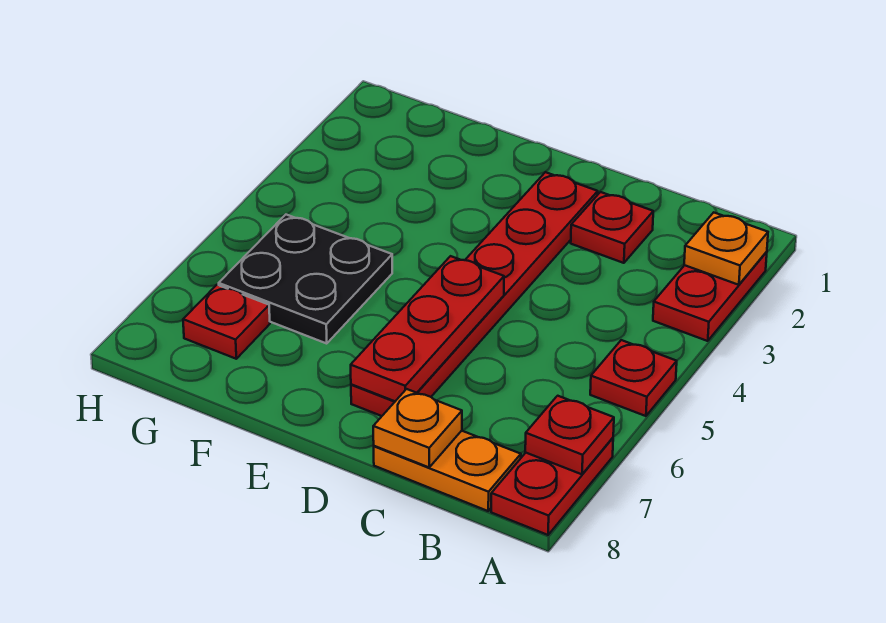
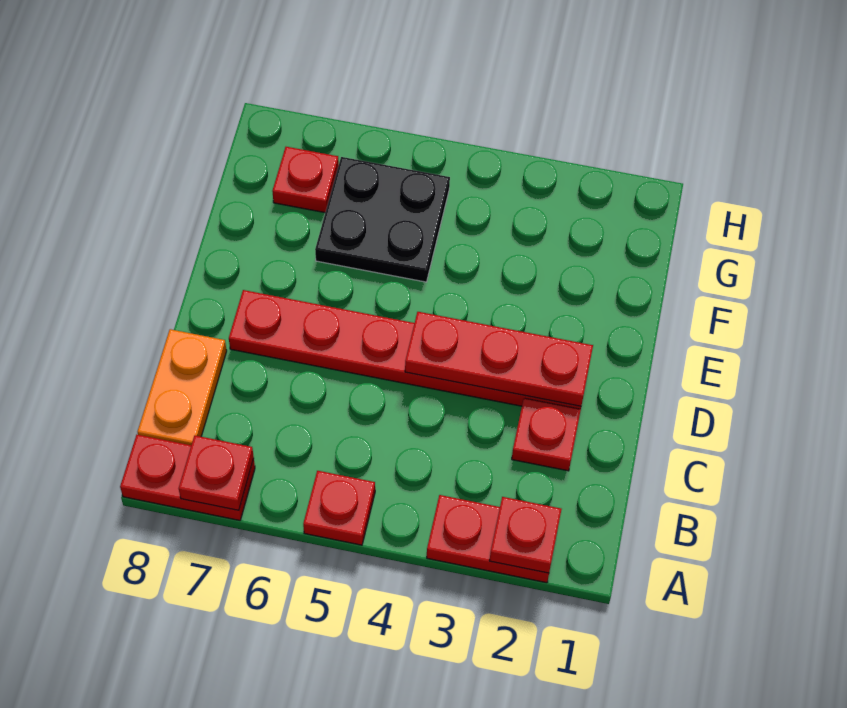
orange 1x1 plate [684,213,768,285] -> red 1x1 plate [490,497,562,573]
orange 1x1 plate [373,389,462,467] -> none
red 1x3 plate [351,256,504,401] -> red 1x3 plate moved to [405,312,593,406]

